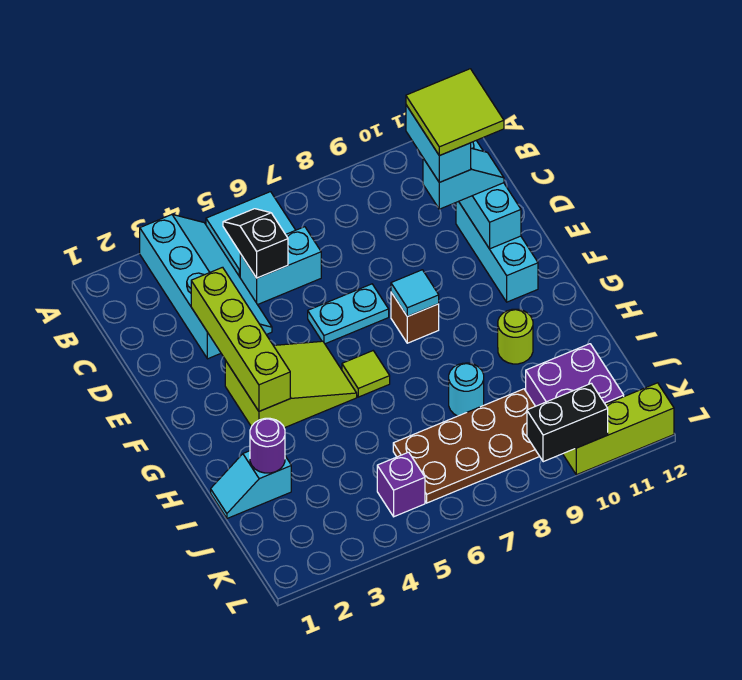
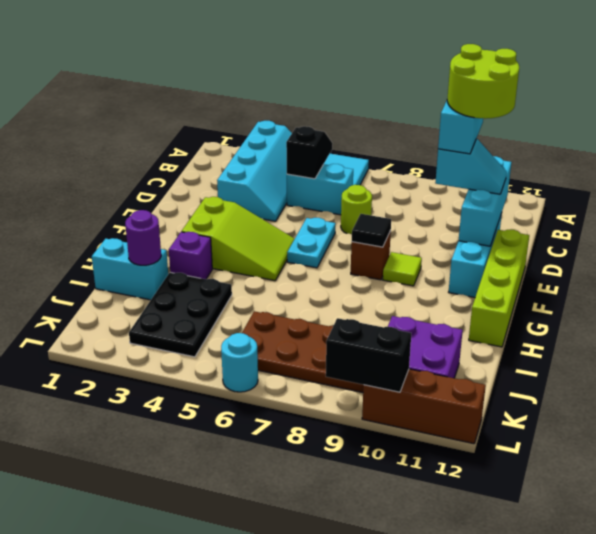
lime 2x2 tile [406,69,504,156] -> lime 2x2 round brick [447,44,519,119]
lime 1x4 brick [191,267,290,411] -> lime 1x4 brick moved to [469,230,529,347]
cyan 1x2 plate [308,284,389,344] -> cyan 1x2 plate turned to [287,218,336,268]
cyan 1x1 tile [391,270,439,317] -> black 1x1 tile [352,214,391,247]
lime 1x1 tile [342,351,390,397] -> lime 1x1 tile moved to [383,252,422,286]
lime 1x1 round brick [498,309,533,364] -> lime 1x1 round brick moved to [341,185,372,234]
cyan 1x2 slope [211,451,291,518] -> cyan 1x2 brick [92,238,168,300]
none -> black 2x3 plate [129,272,232,357]
cyan 1x1 round brick [449,363,484,416] -> cyan 1x1 round brick moved to [221,333,258,392]
purple 1x1 brick [377,452,425,517] -> purple 1x1 brick moved to [169,232,212,279]
lime 1x3 brick [563,383,674,475] -> brown 1x3 brick [362,369,486,444]

